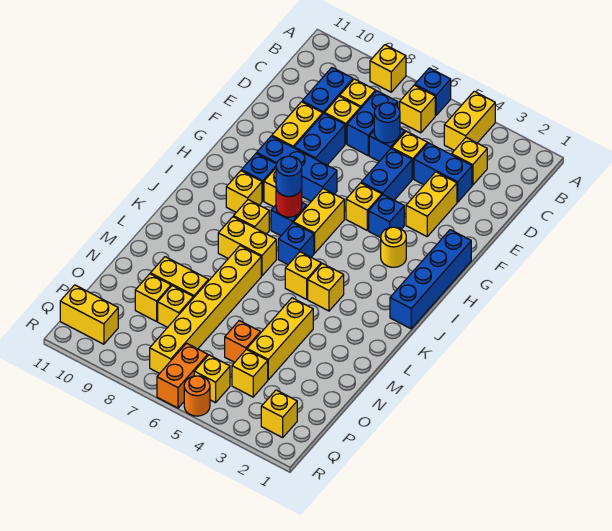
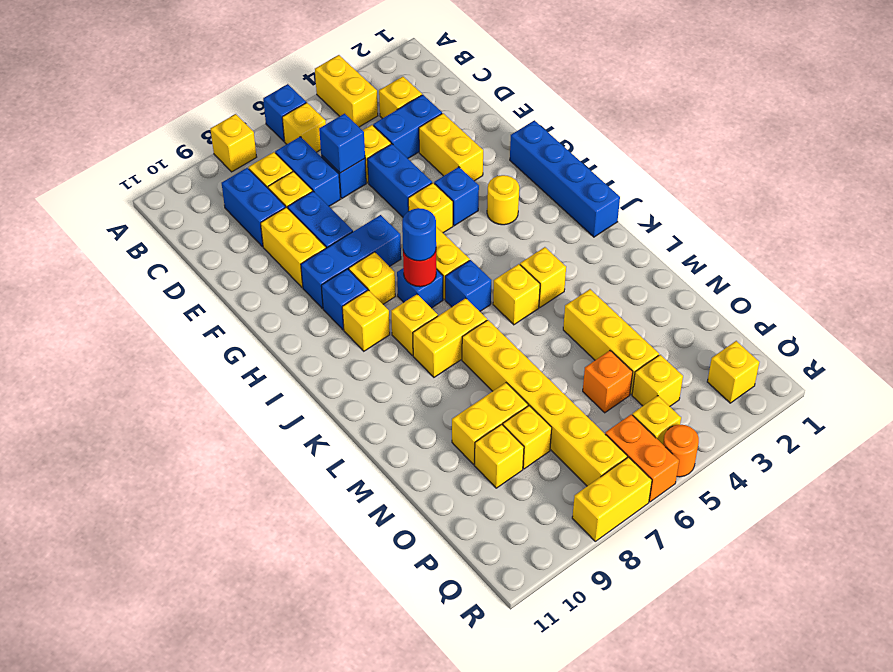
blue 1x1 round brick [374,103,400,143] -> blue 1x1 brick [319,114,365,173]
yellow 1x2 brick [60,285,118,344] -> yellow 1x2 brick moved to [572,457,652,541]

